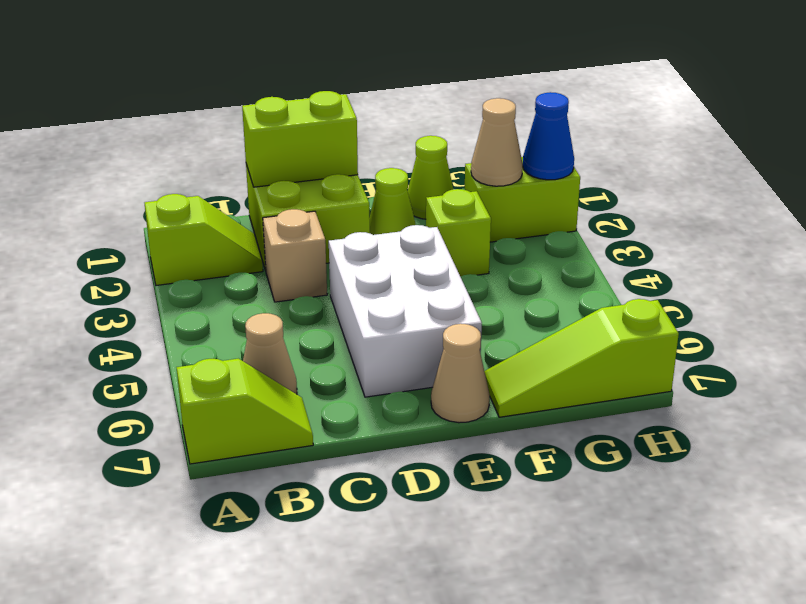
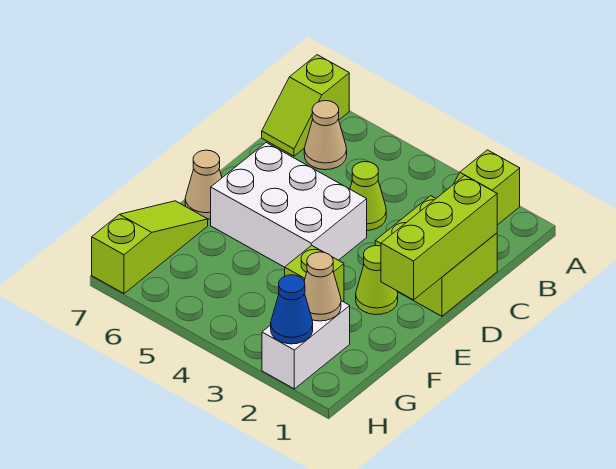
lime 1x2 brick [242,91,358,187] -> lime 1x3 brick [381,176,497,300]
tan 1x1 brick [263,209,327,302] -> none
lime 1x1 cone [408,136,453,219] -> lime 1x1 cone moved to [350,162,386,230]
lime 1x2 brick [465,157,580,242] -> white 1x2 brick [262,301,350,389]

